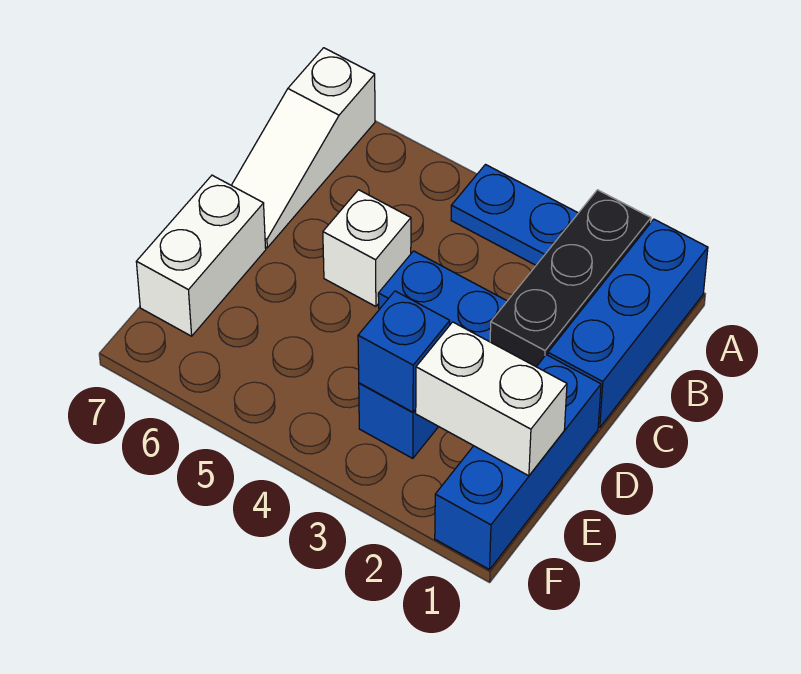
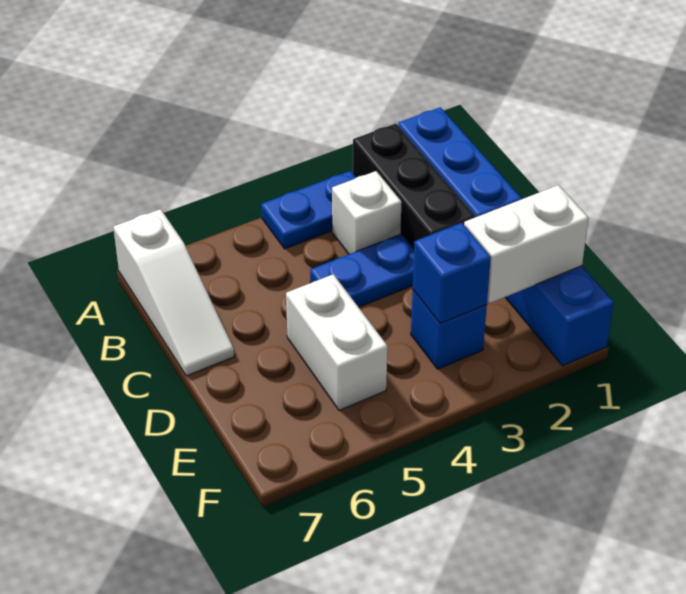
white 1x1 brick [323,190,411,306] -> white 1x1 brick moved to [332,171,401,254]
white 1x2 brick [136,175,266,336] -> white 1x2 brick moved to [286,274,388,410]

